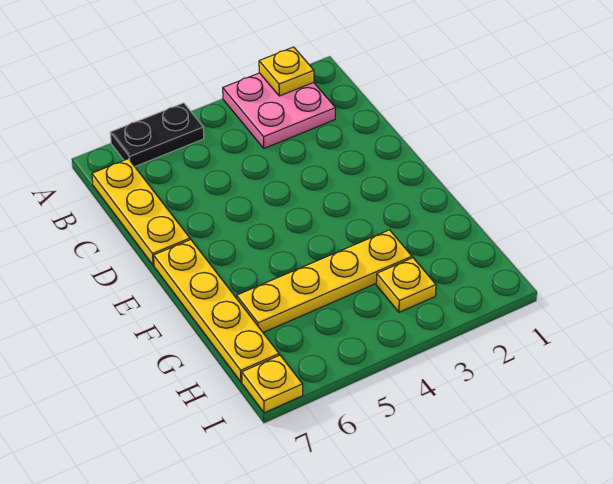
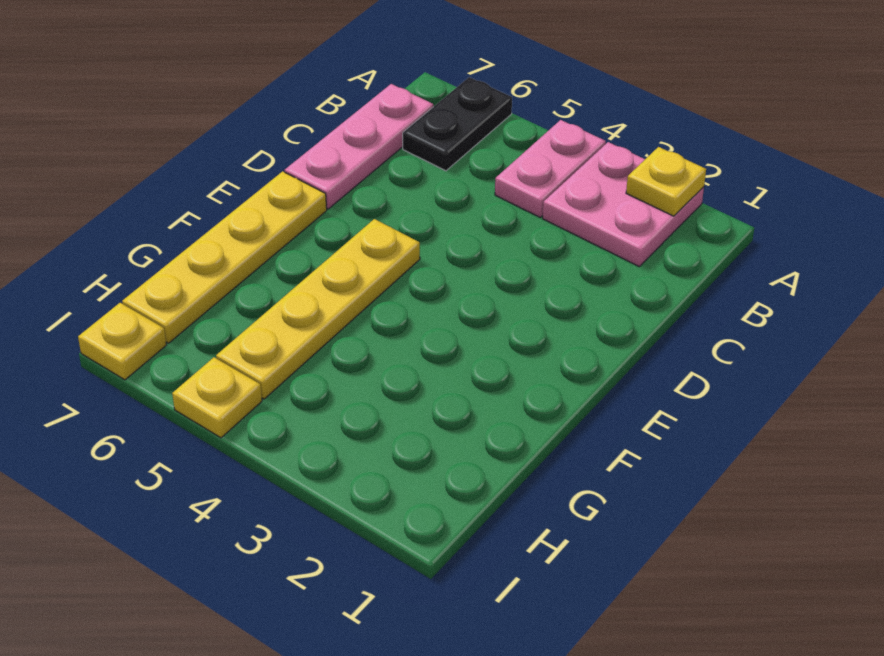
none -> pink 1x2 plate [495,120,606,217]
black 1x2 plate [110,103,204,166] -> black 1x2 plate turned to [403,77,512,171]
yellow 1x3 plate [92,159,190,265] -> pink 1x3 plate [285,84,433,209]
yellow 1x4 plate [237,230,412,333] -> yellow 1x4 plate turned to [216,219,420,399]
yellow 1x1 plate [376,258,436,312] -> yellow 1x1 plate moved to [172,357,262,438]

